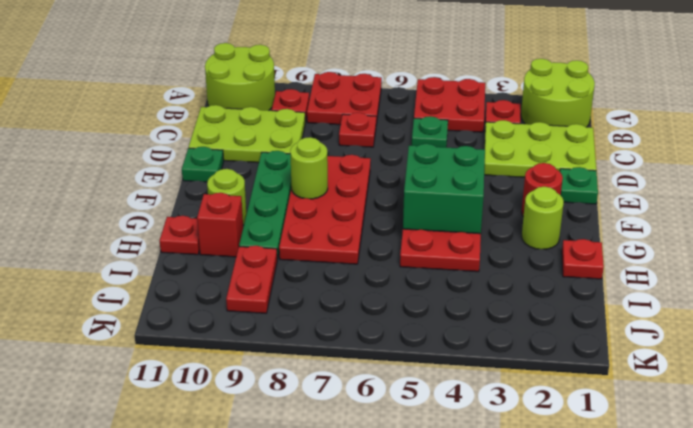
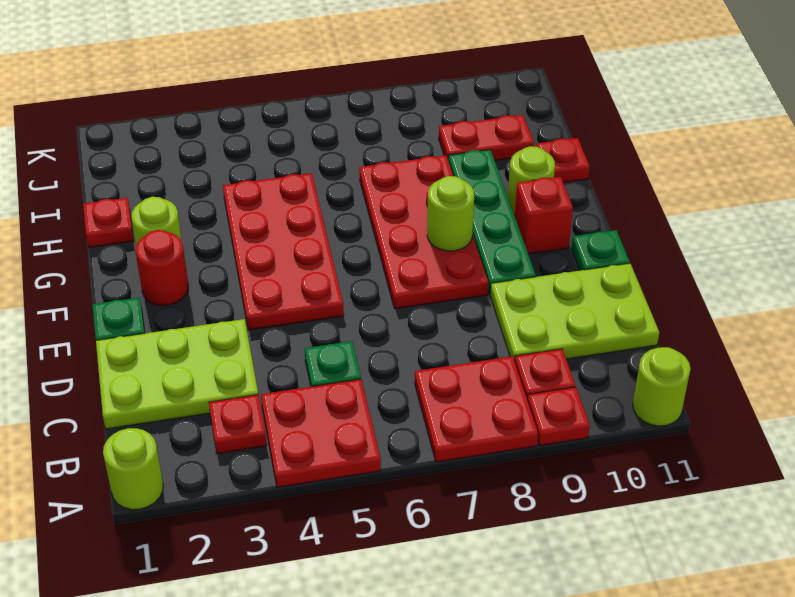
lime 2x2 round brick [521,59,595,127] -> lime 1x1 round brick [103,428,163,510]
lime 2x2 round brick [205,43,275,110] -> lime 1x1 round brick [633,347,691,426]
red 1x1 plate [339,113,376,147] -> red 1x1 plate moved to [527,387,590,446]
green 2x2 brick [403,144,485,234] -> none
red 1x1 brick [197,193,243,257] -> red 1x1 brick moved to [514,177,573,254]
red 1x2 plate [226,246,277,313] -> red 1x2 plate turned to [439,115,534,160]

